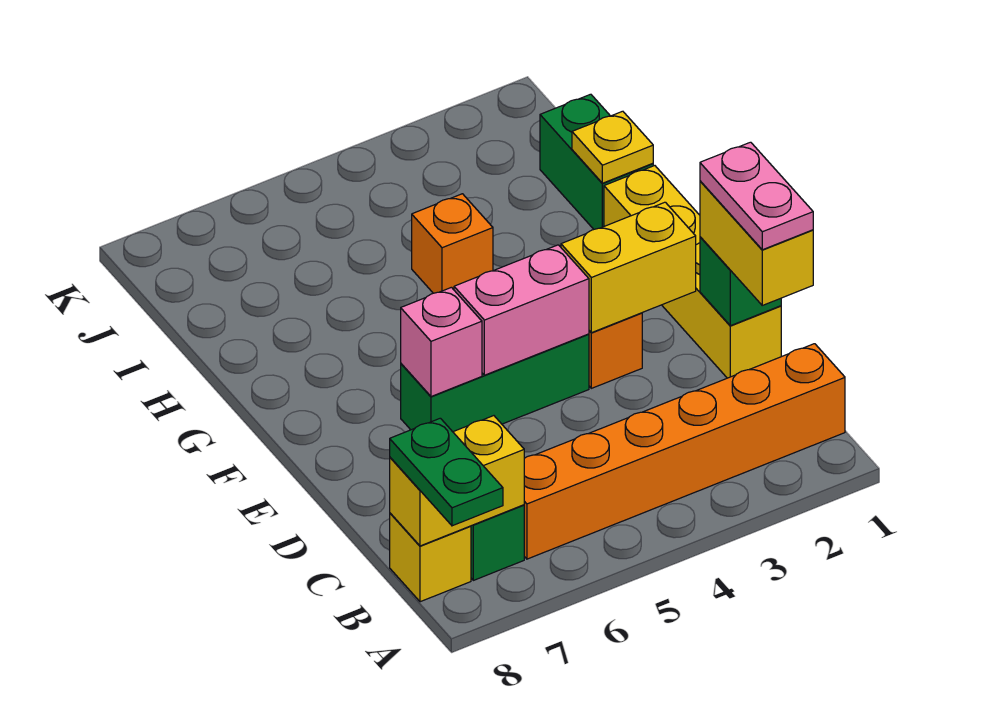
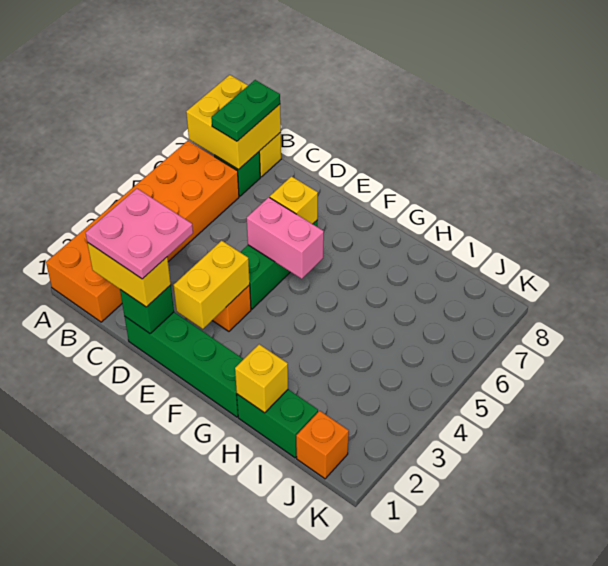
green 1x2 plate [390,418,503,526] -> green 1x2 plate turned to [211,80,280,141]
orange 1x6 brick [524,344,845,559] -> orange 2x6 brick [46,141,239,322]
yellow 1x2 brick [390,416,524,546] -> yellow 2x2 brick [186,75,281,170]
pink 1x2 plate [700,142,813,250] -> pink 2x2 plate [86,189,193,279]
yellow 1x4 brick [604,166,781,378] -> green 1x4 brick [125,312,243,417]
pink 1x2 brick [454,245,589,375] -> pink 1x2 brick turned to [247,197,324,279]
pink 1x1 brick [401,287,482,397] -> yellow 1x1 brick [270,176,318,224]
yellow 1x1 plate [572,111,653,183] -> yellow 1x1 brick [235,344,288,413]
orange 1x1 brick [412,194,493,293] -> orange 1x1 brick moved to [296,411,349,479]

